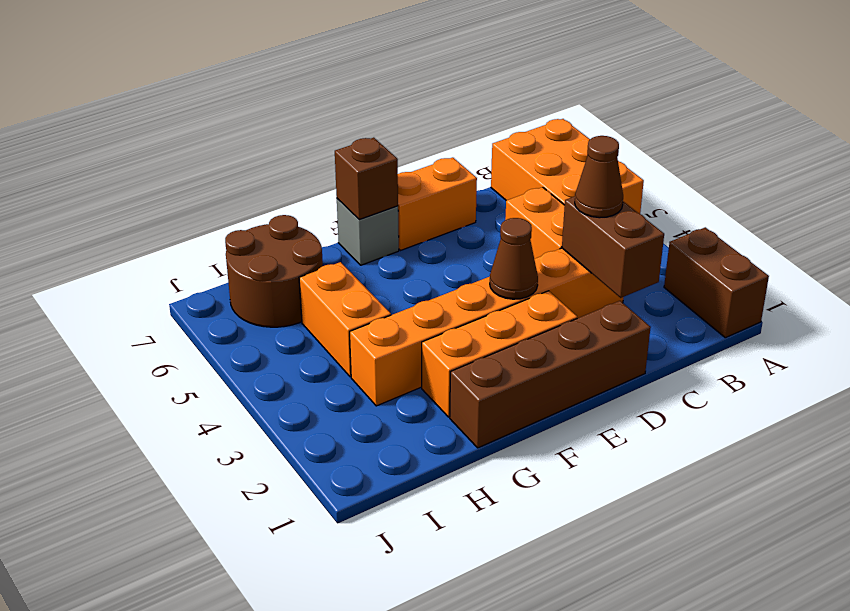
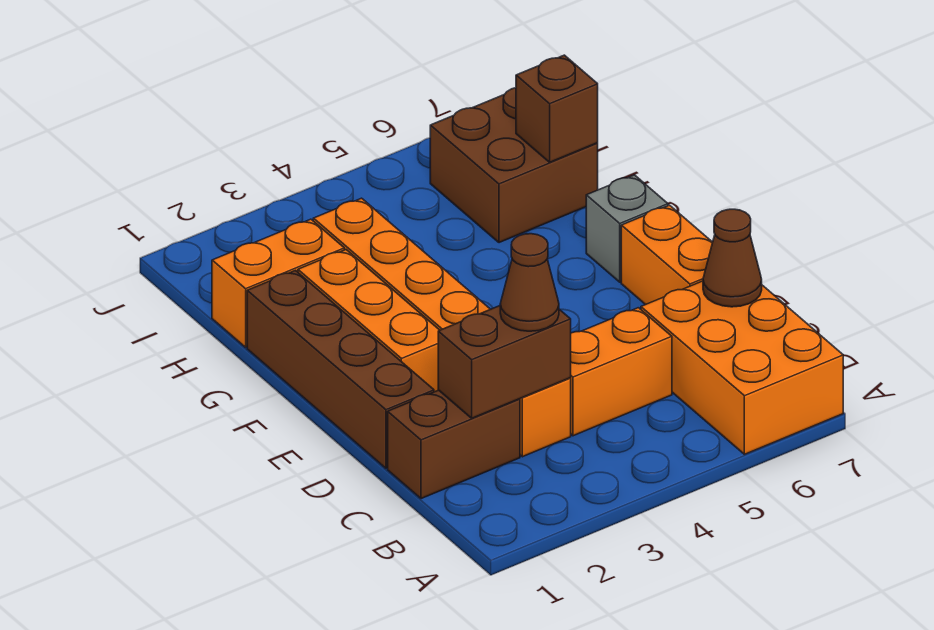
brown 1x2 brick [664,227,769,338] -> brown 1x2 brick moved to [388,390,520,499]
orange 2x3 brick [491,119,644,214] -> orange 2x3 brick turned to [641,281,843,454]
brown 1x1 cone [490,218,538,299] -> brown 1x1 cone moved to [703,209,762,307]
brown 1x1 brick [335,138,398,220] -> brown 1x1 brick moved to [516,55,598,162]
orange 1x2 brick [299,262,391,377] -> orange 1x2 brick moved to [212,219,344,347]
brown 2x2 round brick [225,215,323,327] -> brown 2x2 brick [430,88,598,243]

